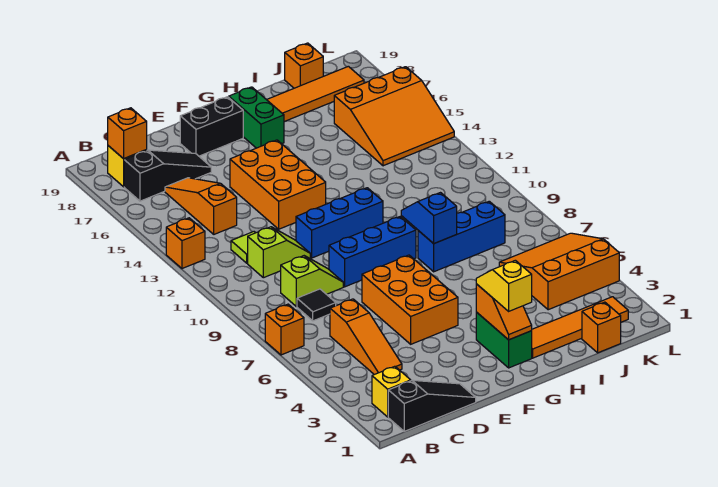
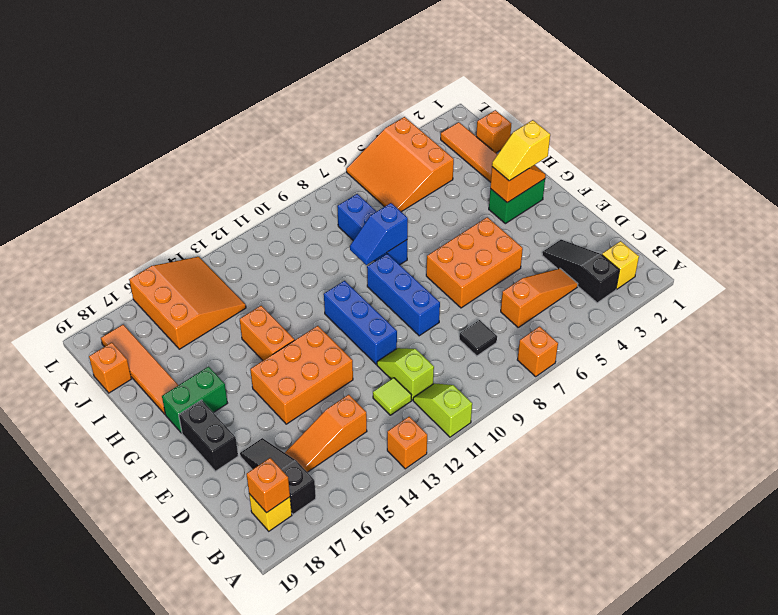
black 1x3 slope [388,380,476,431] -> black 1x3 slope moved to [542,240,619,303]
lime 1x2 slope [281,256,343,306] -> lime 1x2 slope moved to [413,383,472,437]
none -> orange 1x2 brick [240,306,294,360]

